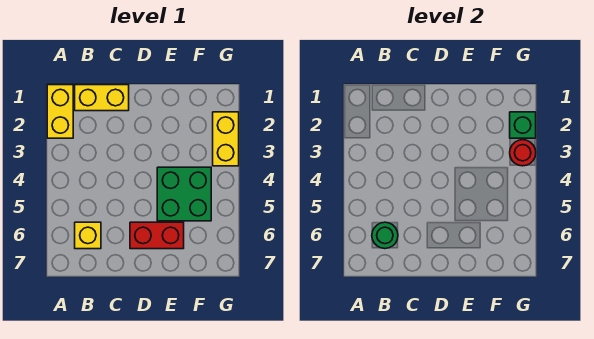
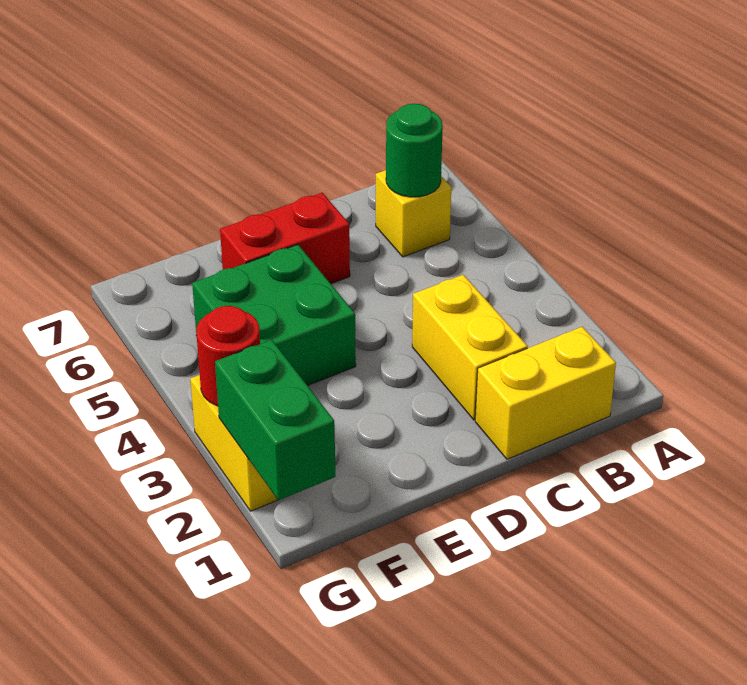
yellow 1x2 brick [47,85,73,138] -> yellow 1x2 brick moved to [412,275,528,420]
green 1x1 brick [510,112,536,138] -> green 1x2 brick [215,340,335,500]

